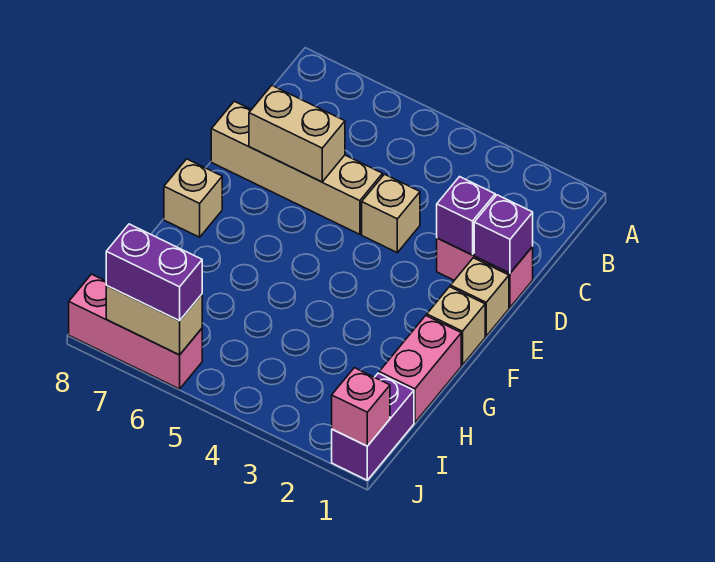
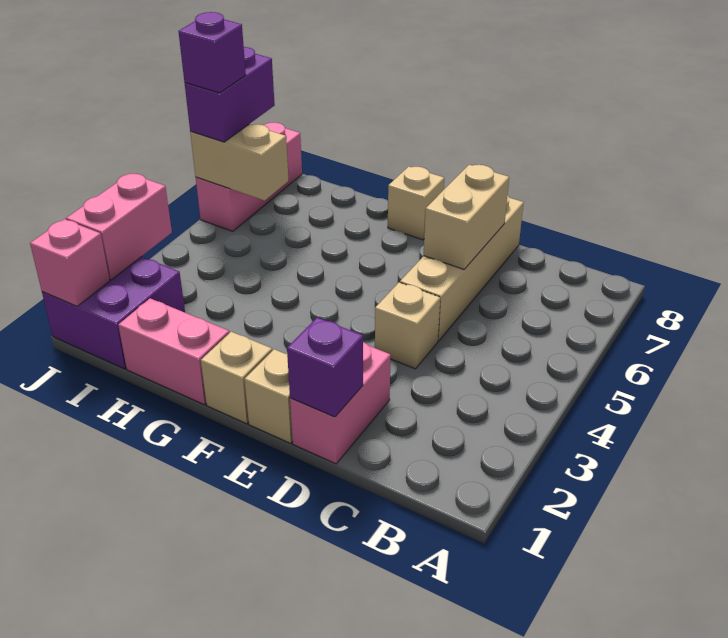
purple 1x1 brick [437,177,495,255] -> purple 1x1 brick moved to [178,12,246,93]
purple 1x2 brick [332,373,414,480] -> purple 2x2 brick [42,257,185,369]
none -> pink 1x2 brick [66,173,172,280]
tan 1x2 brick [106,286,202,355] -> tan 1x2 brick turned to [190,124,288,201]

